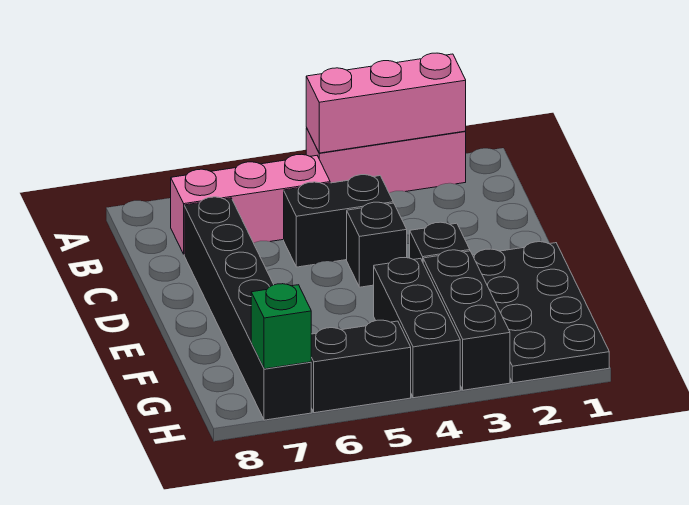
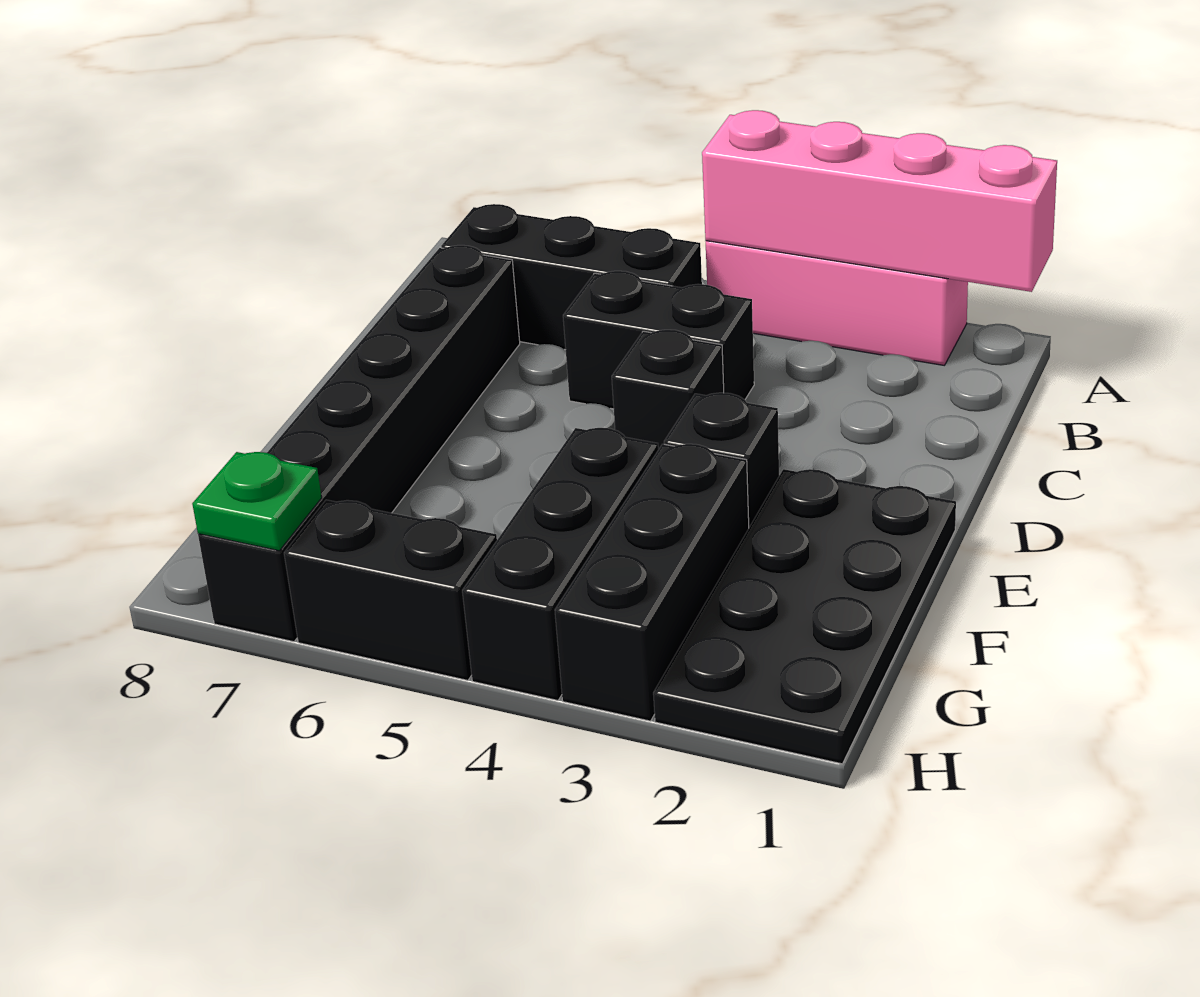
pink 1x3 brick [306,53,466,153] -> pink 1x4 brick [702,110,1057,292]
pink 1x3 brick [171,154,330,254] -> black 1x3 brick [441,204,702,350]
green 1x1 brick [251,284,311,369] -> green 1x1 plate [192,452,322,551]

